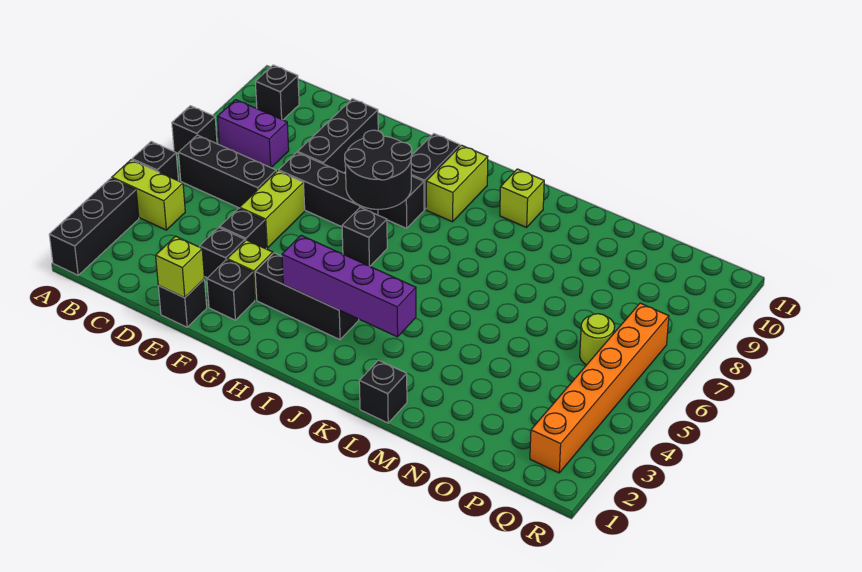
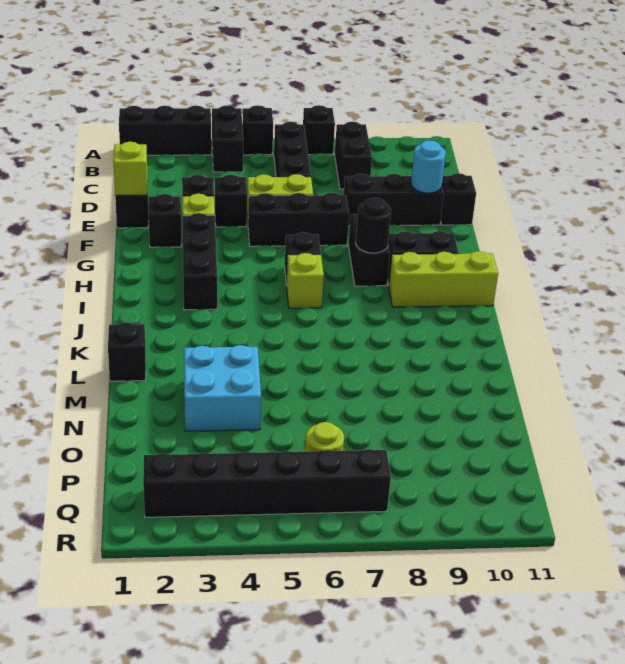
lime 1x2 brick [112,160,185,230] -> black 1x2 brick [212,106,243,172]
purple 1x2 brick [217,100,289,168] -> black 1x2 brick [335,122,372,189]
black 1x1 brick [255,65,299,120] -> black 1x1 brick moved to [441,173,476,225]
black 1x3 brick [279,152,378,227] -> black 1x3 brick turned to [248,193,349,246]
none -> cyan 1x1 round brick [411,140,446,193]
black 2x2 round brick [345,130,412,209] -> black 1x1 round brick [356,198,391,253]
purple 1x4 brick [282,235,416,337] -> none
lime 1x2 brick [426,145,488,222] -> lime 1x3 brick [389,251,498,307]
lime 1x1 brick [500,169,544,227] -> lime 1x1 brick moved to [287,253,324,308]
none -> cyan 2x2 brick [184,345,261,431]
orange 1x6 brick [530,303,669,473] -> black 1x6 brick [143,449,391,517]

